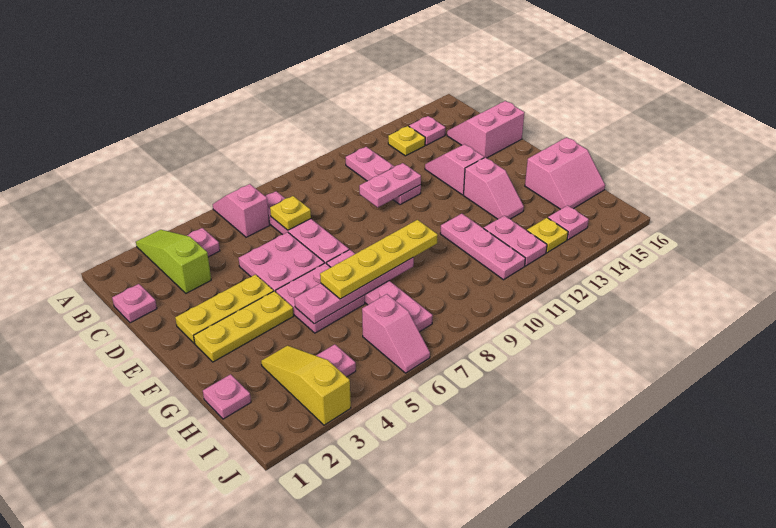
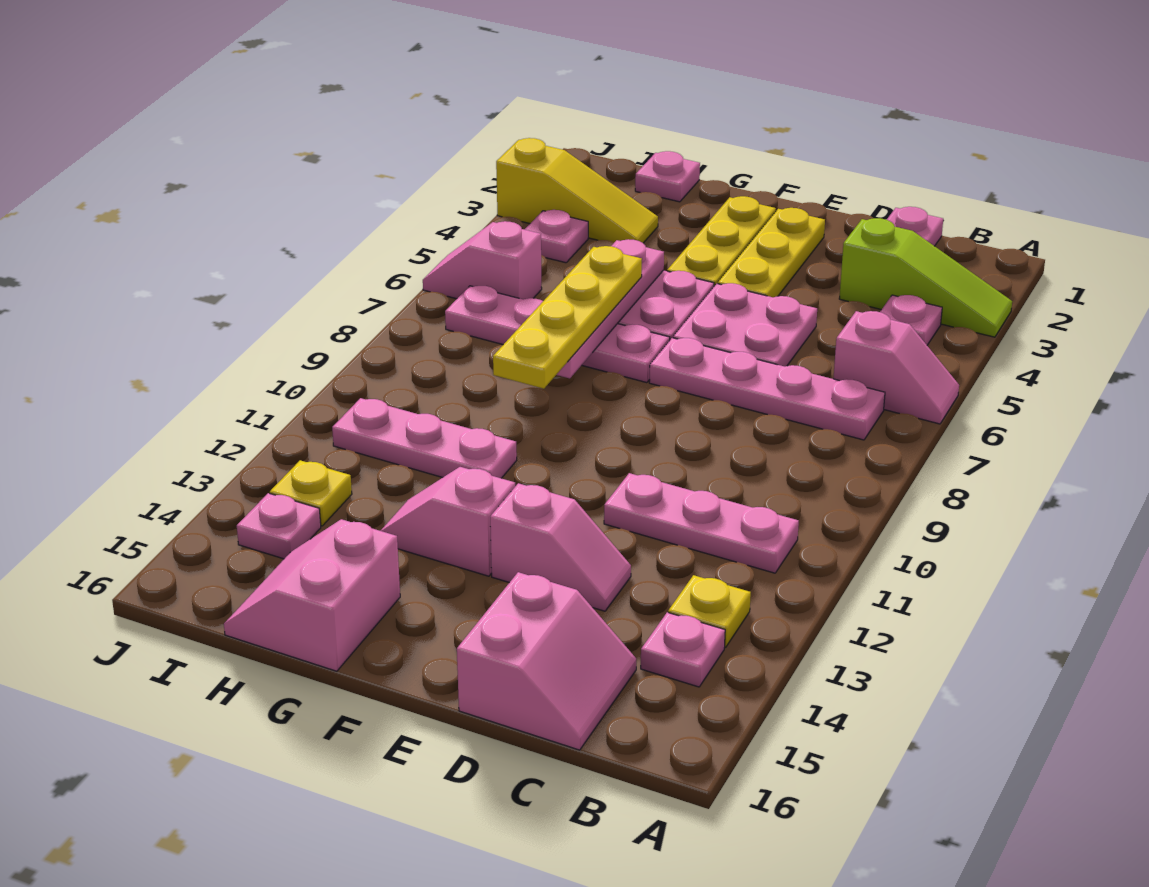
yellow 1x1 plate [270,196,311,230] -> none
pink 1x2 plate [359,163,421,207] -> none
pink 1x2 plate [484,216,547,266] -> none

